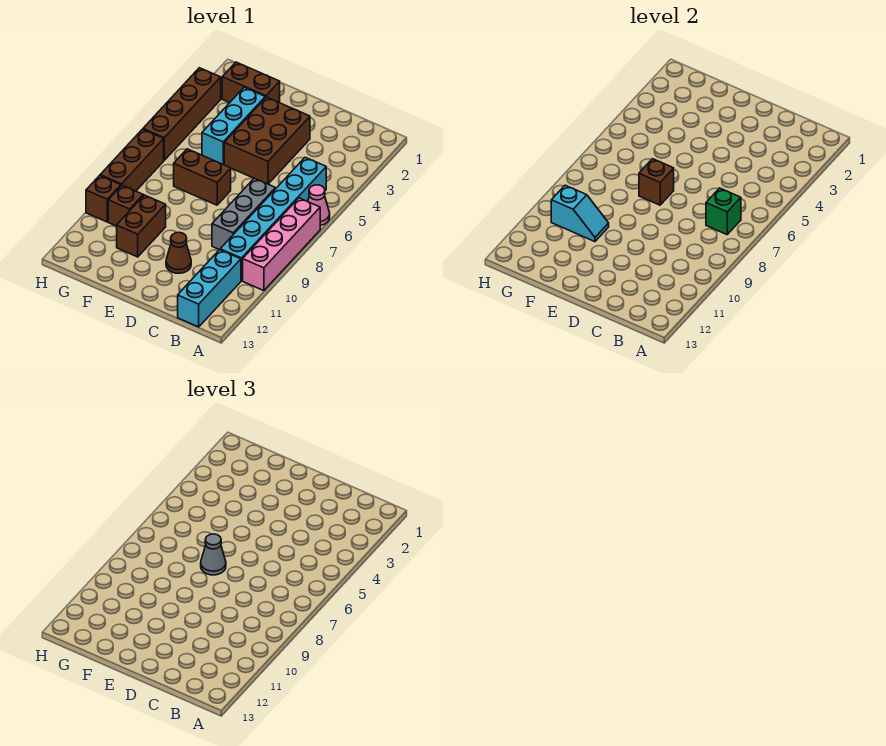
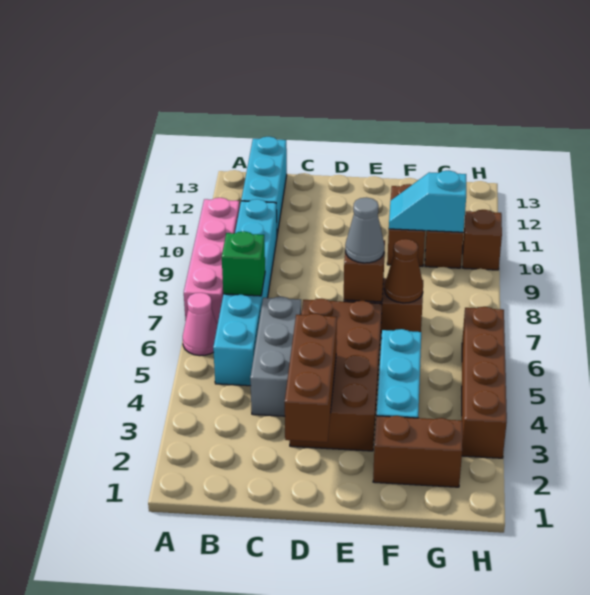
grey 1x3 brick [212,178,275,250] -> grey 1x3 brick moved to [250,297,301,416]
brown 2x3 brick [224,97,310,184] -> brown 2x4 brick [290,299,382,451]
brown 1x1 cone [166,232,191,273] -> brown 1x1 cone moved to [385,239,423,303]
brown 1x3 brick [100,129,164,191] -> brown 1x3 brick moved to [285,314,337,442]

